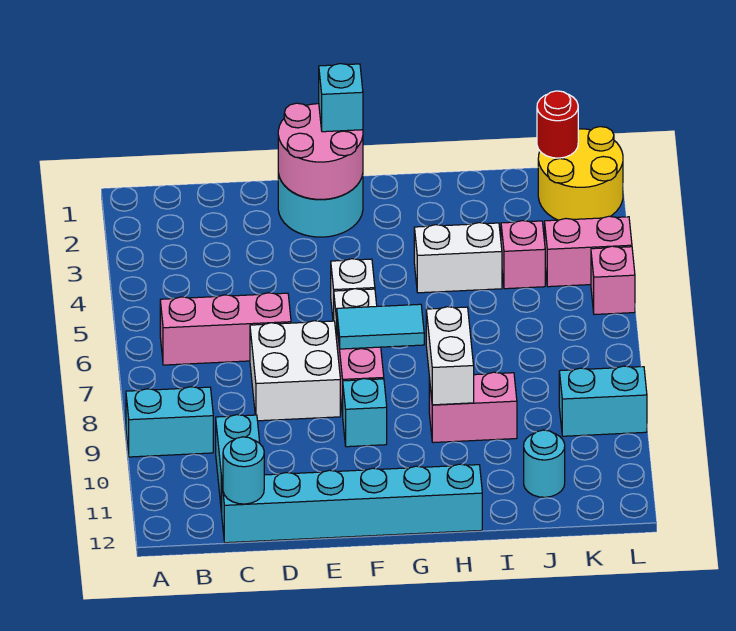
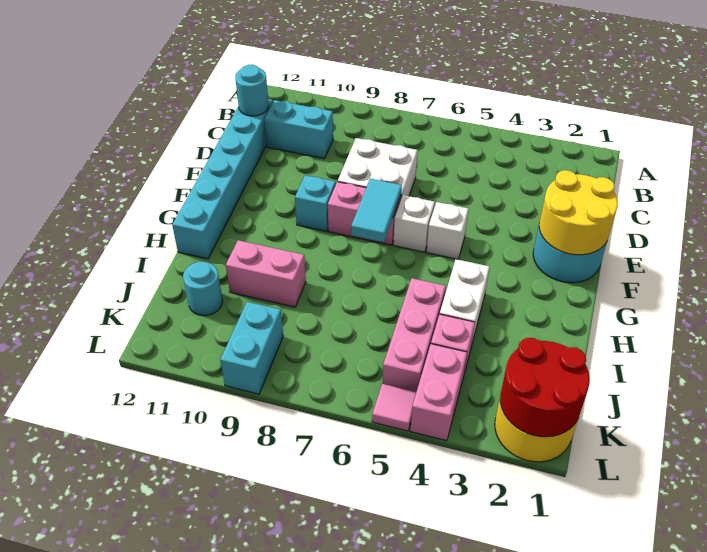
cyan 1x2 brick [126,387,213,457] -> none
pink 1x3 brick [160,293,291,365] -> pink 1x3 brick moved to [383,278,446,392]
pink 2x2 round brick [278,103,363,199] -> yellow 2x2 round brick [539,170,618,255]
cyan 1x1 brick [319,64,363,132] -> none
white 1x2 brick [426,307,474,405] -> none
pink 1x2 brick [429,372,517,443] -> pink 1x2 brick turned to [226,240,306,307]
red 1x1 round brick [537,91,578,158] -> red 2x2 round brick [500,338,590,437]
pink 1x1 brick [591,246,635,314] -> pink 1x1 tile [372,384,416,431]

